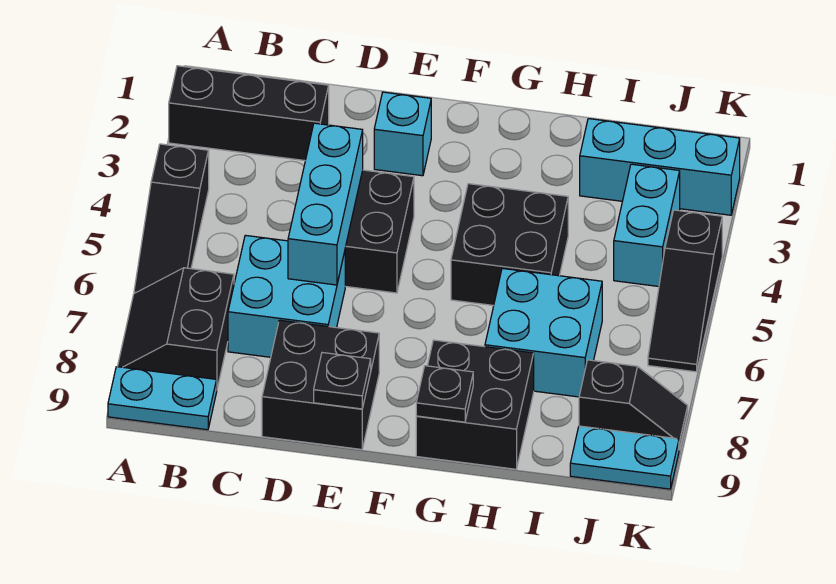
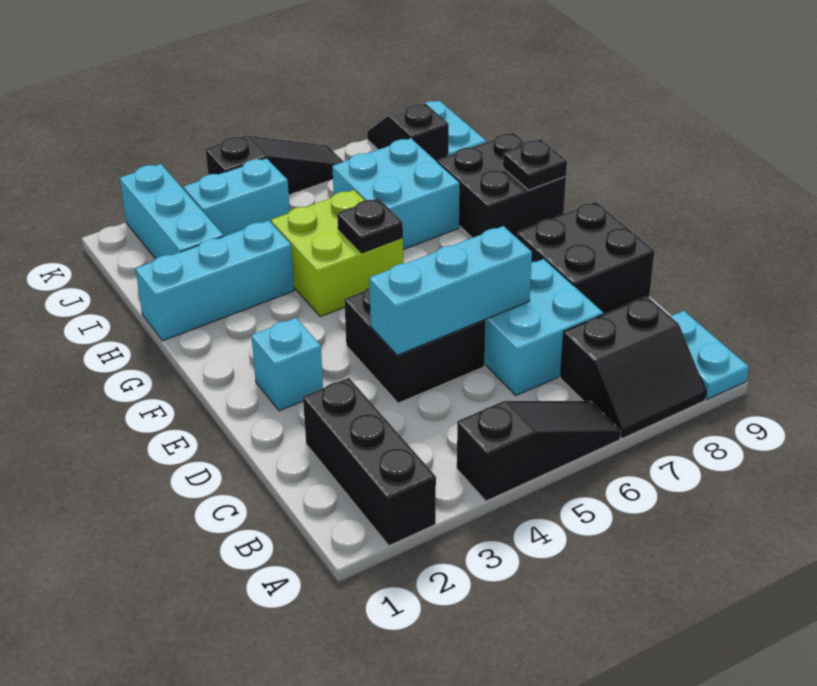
black 1x1 plate [314,353,371,409] -> black 1x1 plate moved to [337,198,403,253]
black 2x2 brick [451,184,568,306] -> lime 2x2 brick [271,190,403,317]
none -> cyan 1x3 brick [135,220,294,341]

